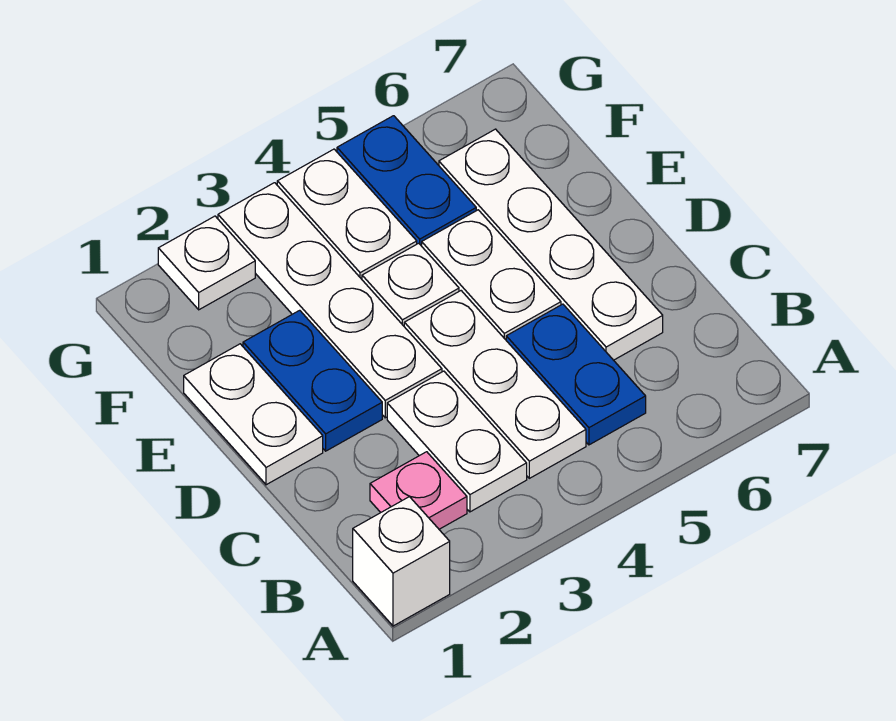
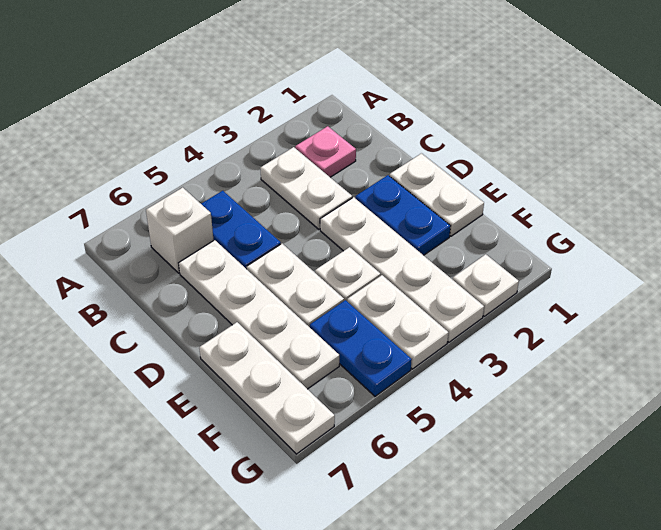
white 1x1 brick [353,497,450,626] -> white 1x1 brick moved to [146,188,214,273]
white 1x3 plate [404,291,586,478] -> white 1x3 plate moved to [199,322,335,454]

